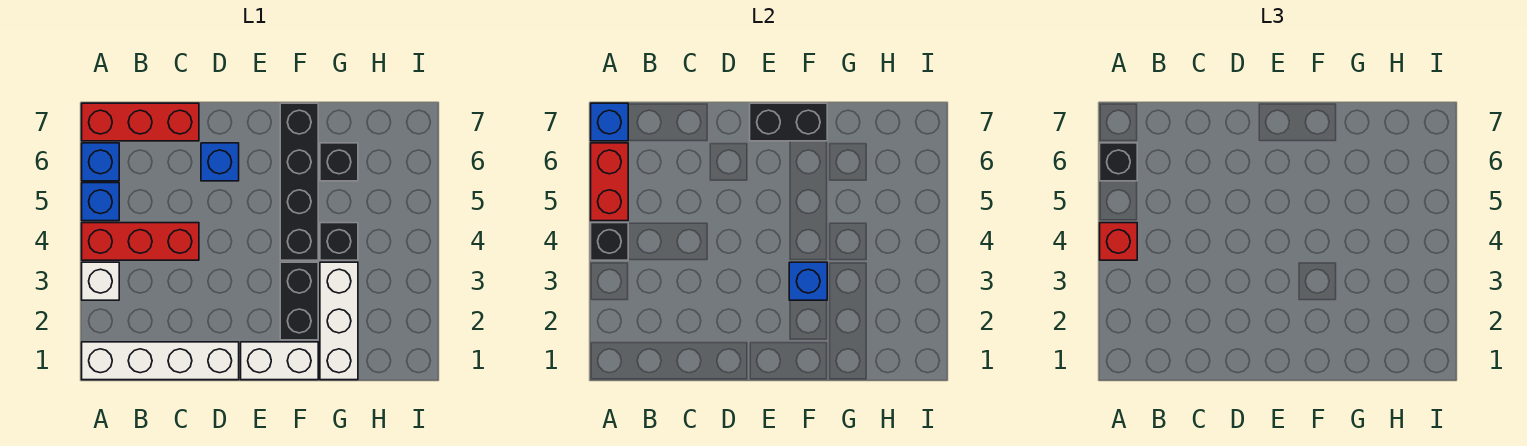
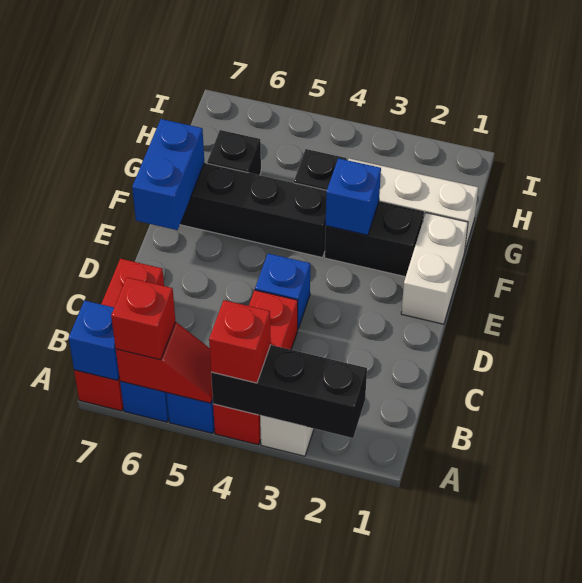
white 1x4 brick [82,342,239,380] -> none
black 1x1 brick [591,223,628,260] -> black 1x3 brick [211,345,367,438]
red 1x2 brick [591,143,628,221] -> red 1x2 slope [116,322,213,403]
black 1x1 brick [1100,143,1137,181] -> red 1x1 brick [111,277,176,360]
blue 1x1 brick [201,143,239,181] -> blue 1x1 brick moved to [255,253,310,328]
black 1x2 brick [750,103,827,141] -> blue 1x2 brick [132,119,204,230]

